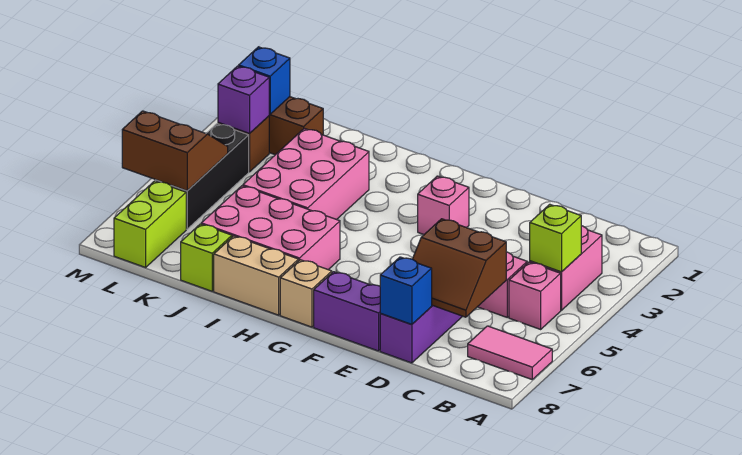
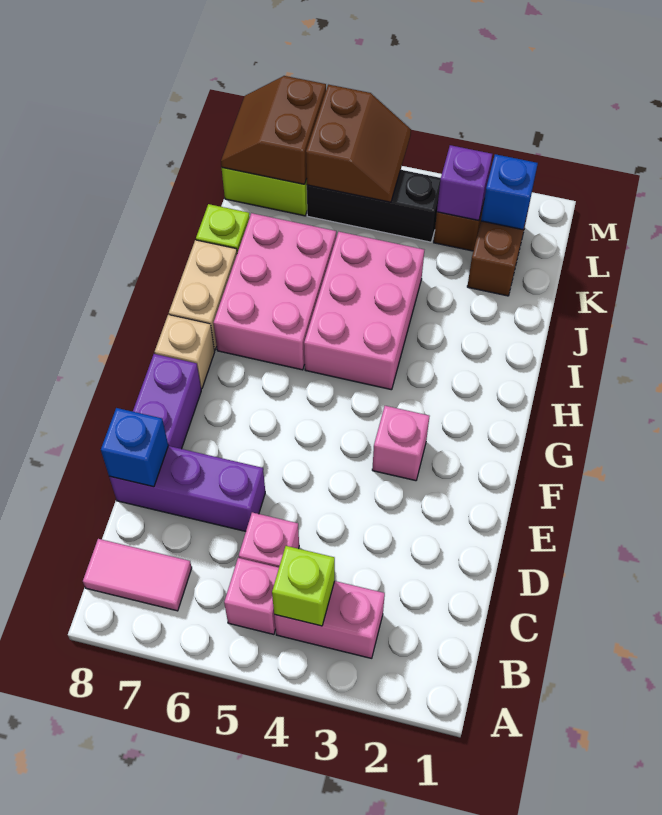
pink 1x2 tile [468,326,552,379] -> pink 1x2 tile turned to [83,539,192,611]
brown 2x2 slope [412,219,506,317] -> brown 2x2 slope moved to [221,76,326,184]
pink 2x3 brick [243,128,369,220] -> pink 2x3 brick turned to [304,232,424,390]

